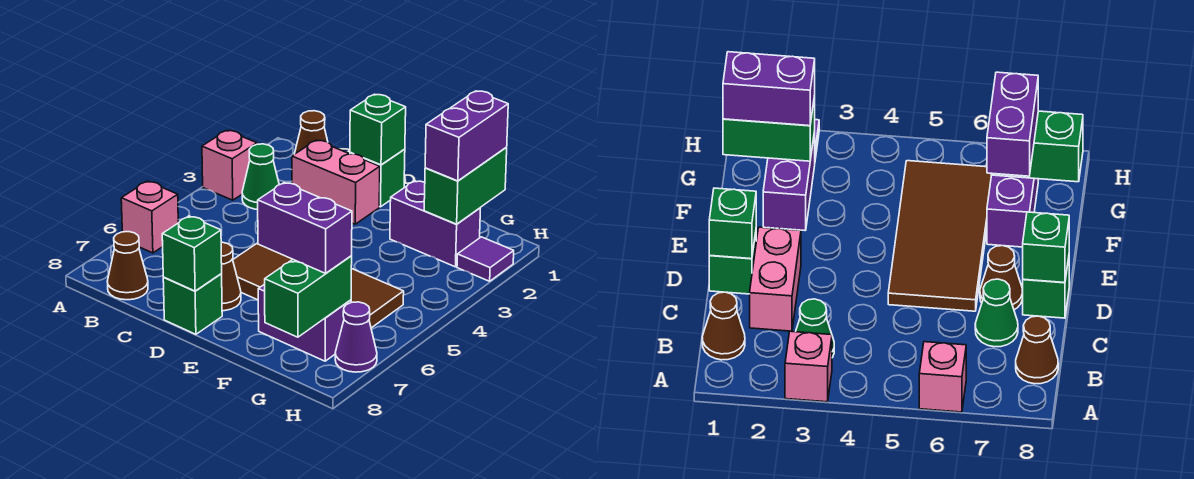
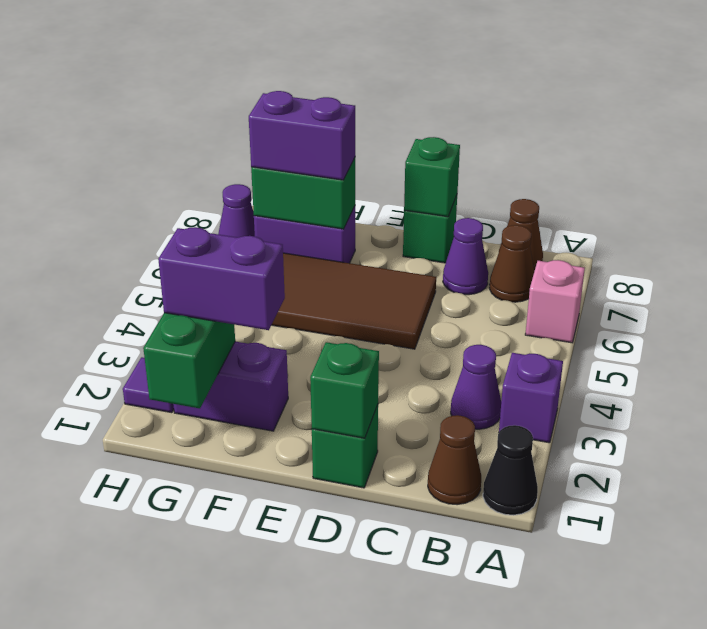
none -> black 1x1 cone [483,425,538,515]
pink 1x1 brick [202,130,257,200] -> purple 1x1 brick [499,353,563,443]
green 1x1 cone [242,144,279,210] -> purple 1x1 cone [451,345,501,429]
pink 1x2 brick [292,140,380,224] -> none
green 1x1 cone [975,279,1018,347] -> purple 1x1 cone [443,218,488,295]
brown 1x1 cone [221,242,241,311] -> brown 1x1 cone moved to [490,225,534,302]
purple 1x2 brick [425,91,508,181] -> purple 1x2 brick turned to [158,227,285,330]
green 1x2 brick [265,256,352,337] -> green 1x2 brick turned to [251,158,355,229]

